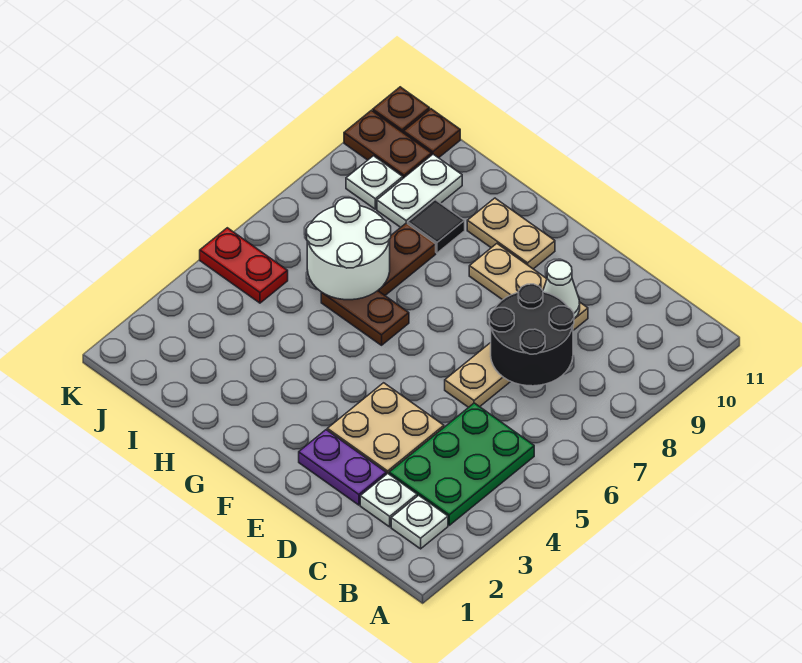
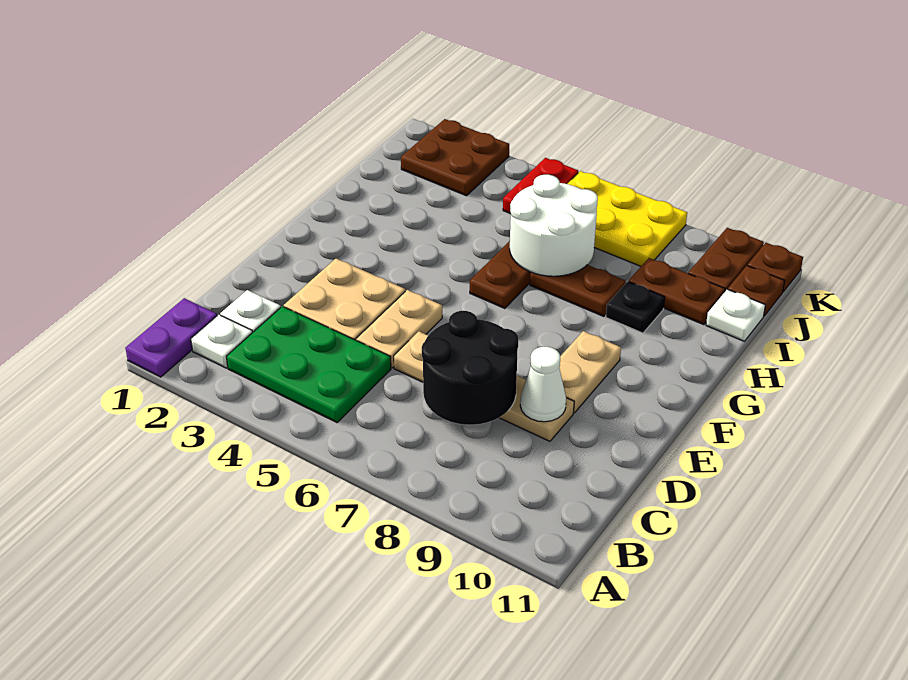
purple 1x2 plate [299,430,386,505] -> purple 1x2 plate moved to [125,298,217,377]
tan 1x2 plate [467,198,555,269] -> tan 1x2 plate moved to [356,290,442,368]
black 1x1 tile [408,200,465,253] -> black 1x1 plate [606,282,665,333]
white 1x2 plate [377,154,462,227] -> brown 1x2 plate [629,258,725,325]
none -> brown 2x2 plate [401,119,509,196]
none -> yellow 2x3 plate [568,171,687,266]
white 1x1 plate [346,156,403,209] -> white 1x1 plate moved to [706,289,765,341]

